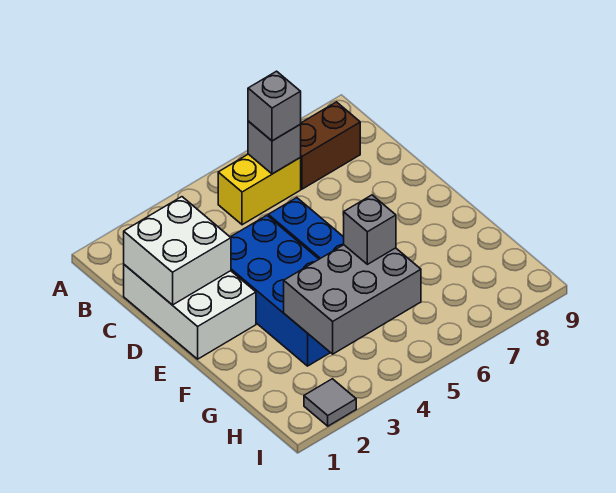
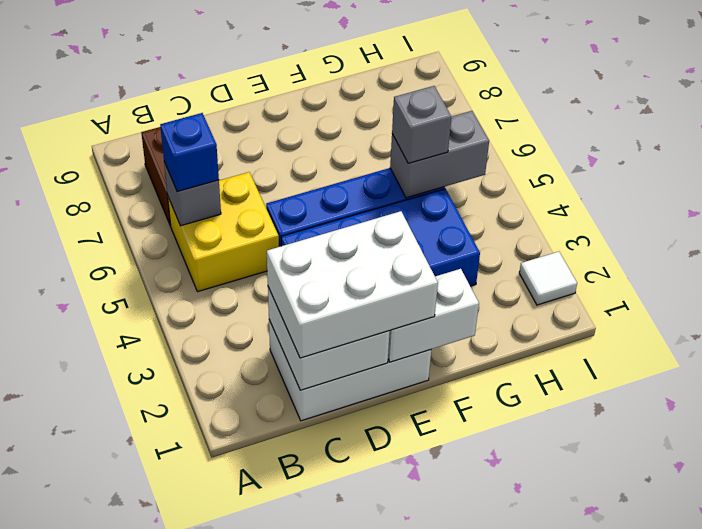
yellow 1x2 brick [218,154,301,225] -> yellow 2x2 brick [168,172,279,292]
grey 1x1 brick [248,71,301,141] -> blue 1x1 brick [160,113,219,192]
none -> white 2x3 brick [267,211,438,358]
none -> white 1x2 brick [388,269,479,362]
grey 2x3 brick [284,245,421,354] -> grey 1x2 brick [390,111,489,198]
grey 1x1 tile [304,379,356,426] -> white 1x1 tile [519,251,577,305]

